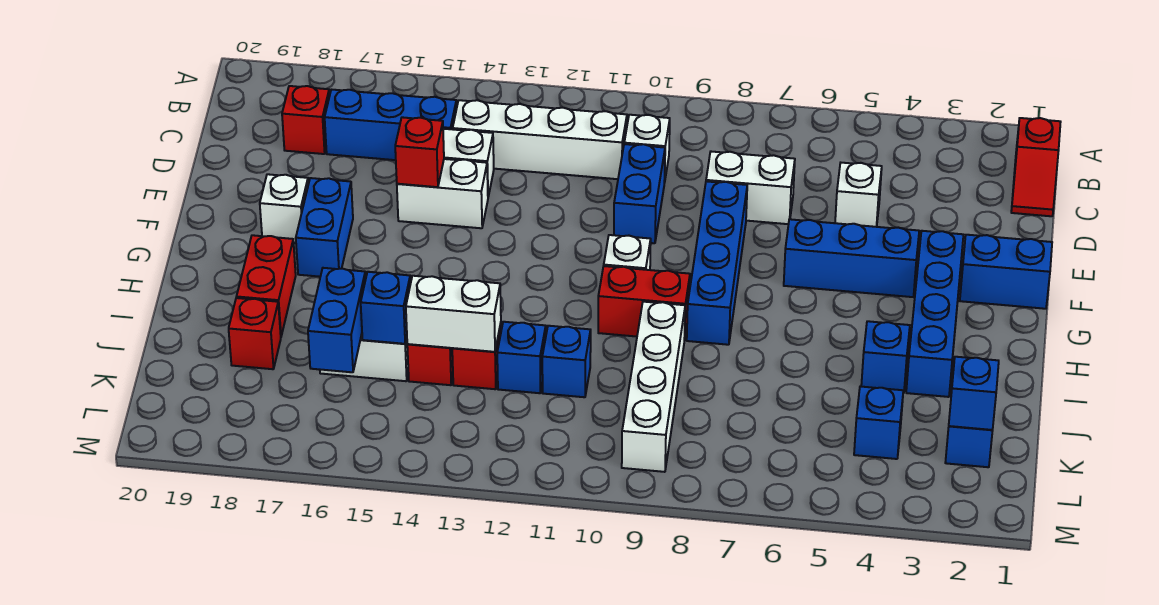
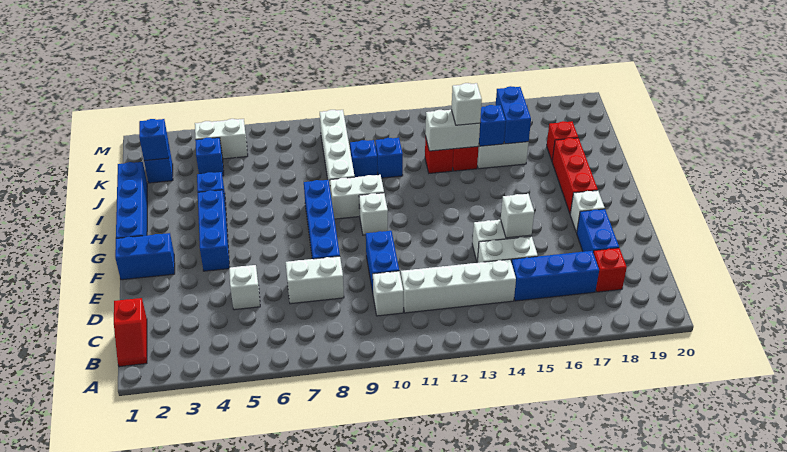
red 1x2 slope [1011,118,1061,216] -> red 1x2 slope turned to [114,298,147,367]
red 1x1 brick [395,117,444,187] -> white 1x1 brick [501,194,534,238]
blue 1x4 brick [906,231,963,397] -> blue 1x4 brick moved to [116,162,147,238]
blue 1x3 brick [784,219,919,297] -> blue 1x3 brick turned to [198,190,229,271]
blue 1x2 brick [296,178,353,277] -> blue 1x2 brick moved to [577,209,619,252]
red 1x2 brick [598,266,690,340] -> white 1x2 brick [330,175,384,219]
red 1x2 brick [237,235,296,336] -> red 1x3 brick [552,138,598,213]
blue 1x1 brick [497,322,546,393] -> blue 1x1 brick moved to [350,140,377,177]
none -> white 1x1 brick [451,83,482,125]
none -> white 1x2 brick [195,119,248,159]

